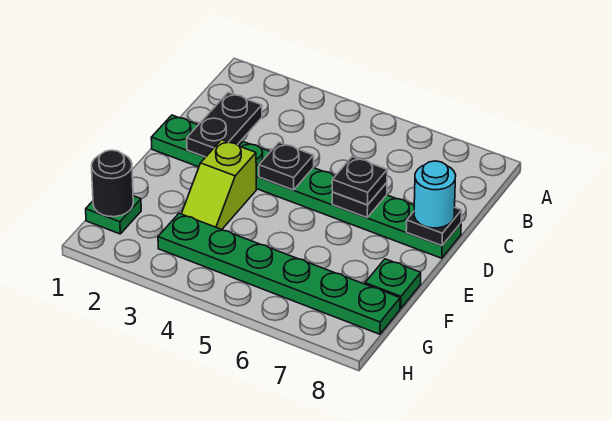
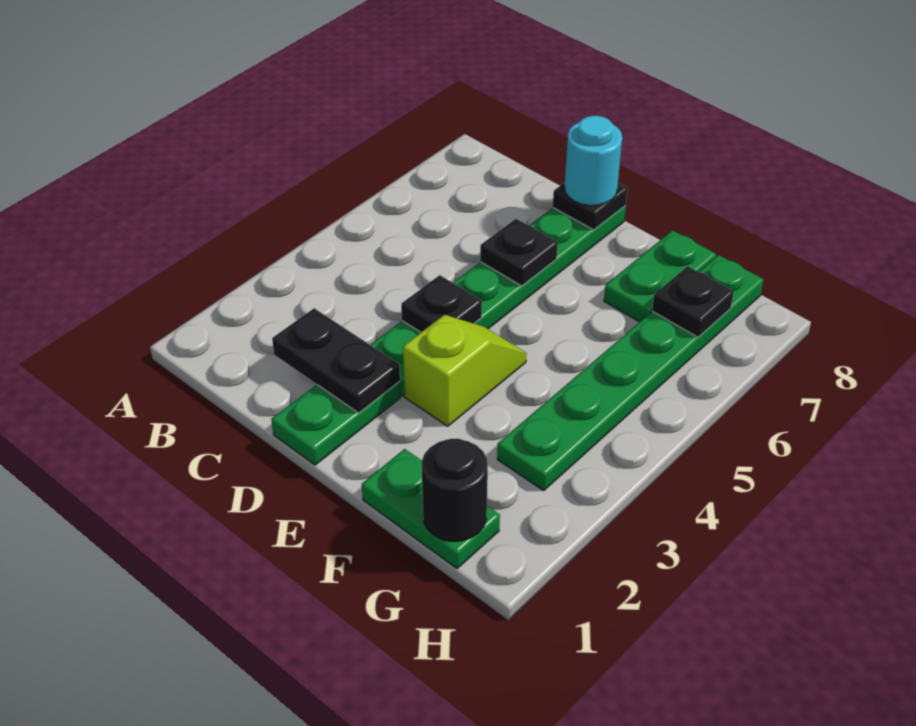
black 1x1 plate [332,157,387,205] -> black 1x1 plate moved to [652,266,734,337]
lime 1x2 slope [182,140,256,229] -> lime 1x2 slope turned to [403,315,527,426]
green 1x1 plate [365,259,421,309] -> green 1x2 plate [604,230,716,322]
green 1x1 plate [86,196,141,234] -> green 1x2 plate [362,449,500,568]

